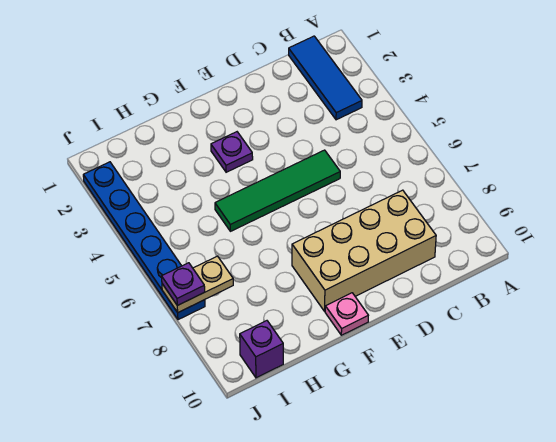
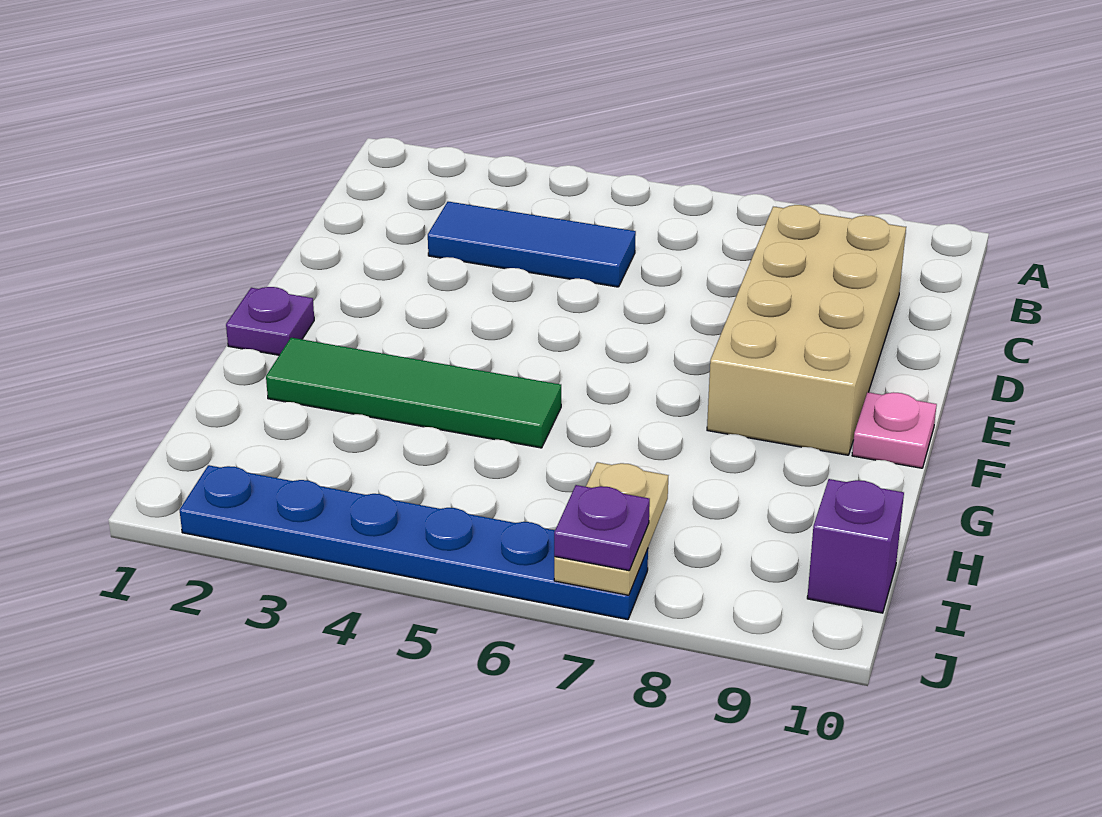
blue 1x3 tile [289,36,362,120] -> blue 1x3 tile moved to [428,202,636,287]
green 1x4 tile [215,150,340,231] -> green 1x4 tile turned to [266,338,561,448]
purple 1x1 plate [211,132,253,172] -> purple 1x1 plate moved to [226,287,314,355]

